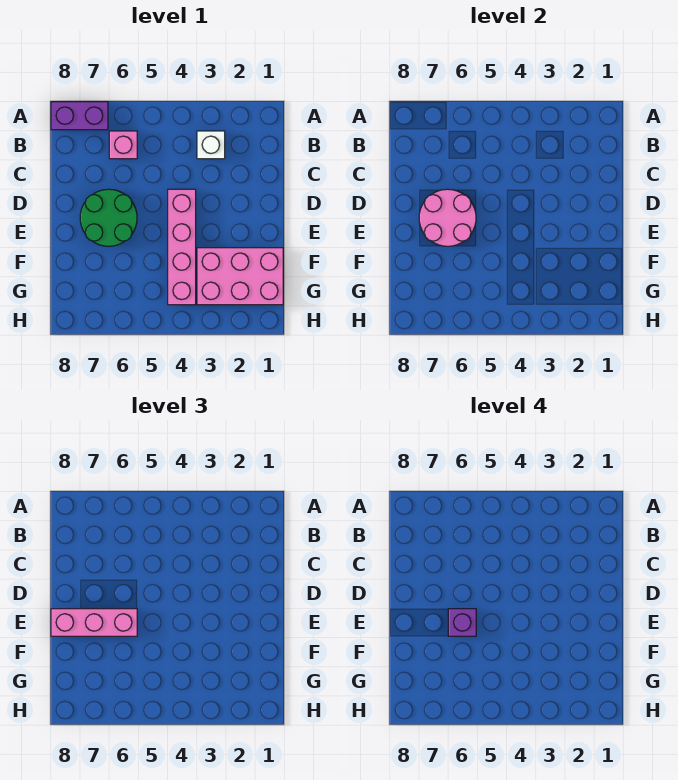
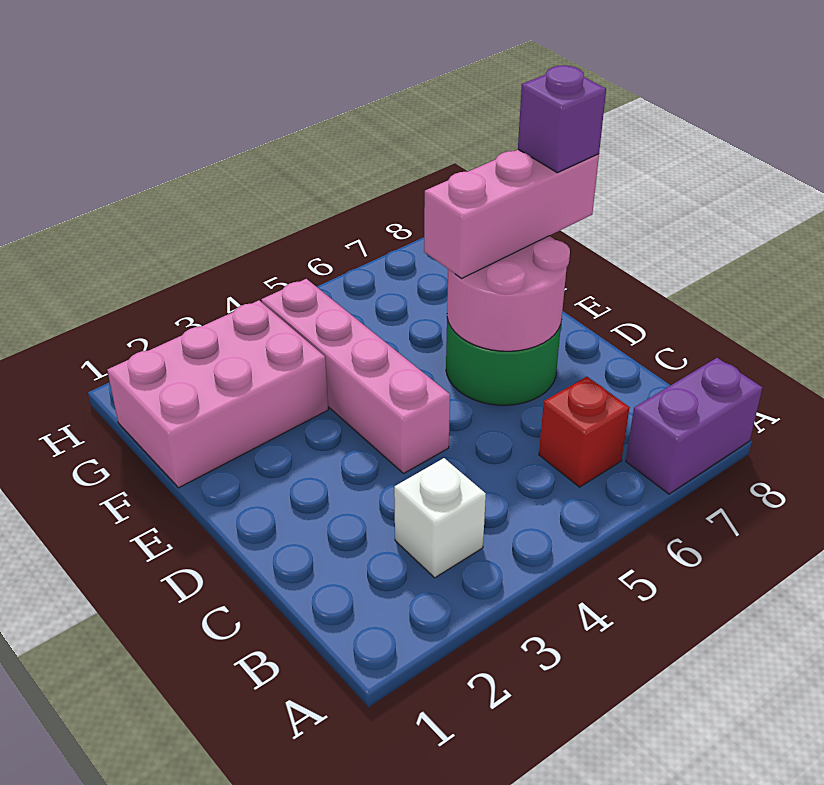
pink 1x1 brick [109,131,137,159] -> red 1x1 brick [539,377,630,487]
purple 1x1 brick [448,609,476,636] -> purple 1x1 brick moved to [518,65,606,173]

